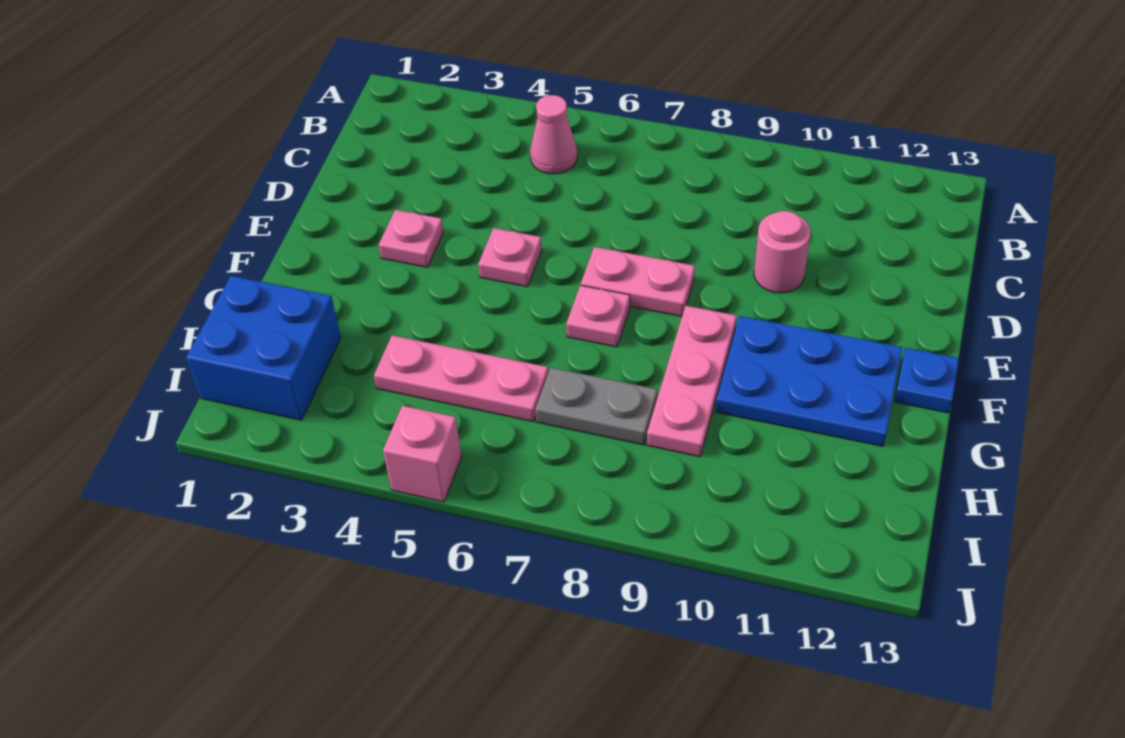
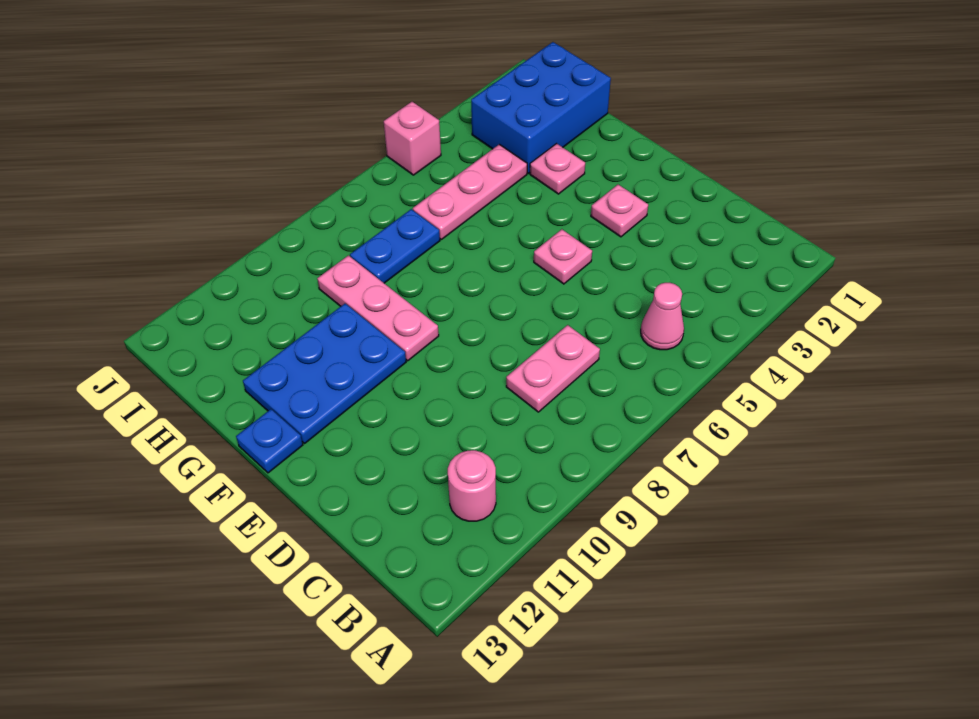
pink 1x1 round brick [754,211,810,293] -> pink 1x1 round brick moved to [448,450,496,521]
pink 1x2 plate [581,247,695,316] -> pink 1x2 plate moved to [506,325,600,412]
pink 1x1 plate [566,285,630,347] -> pink 1x1 plate moved to [530,144,585,194]
blue 2x2 brick [186,276,341,420] -> blue 2x3 brick [471,42,611,173]
grey 1x2 plate [536,368,657,445] -> blue 1x2 plate [350,209,440,283]

